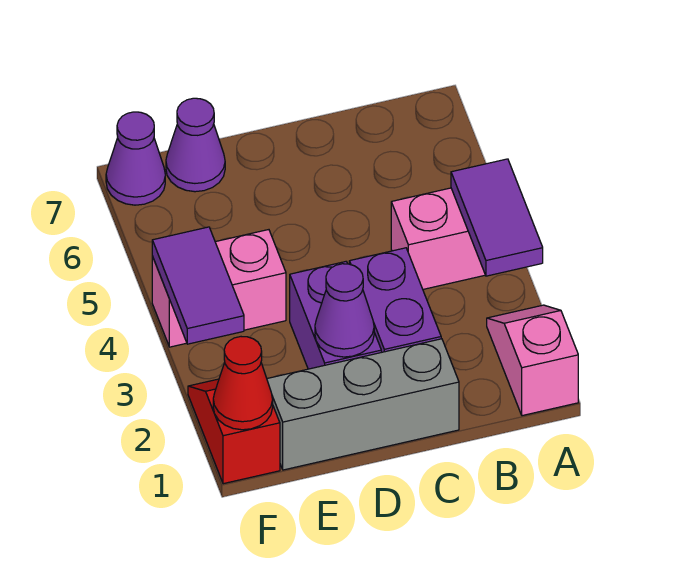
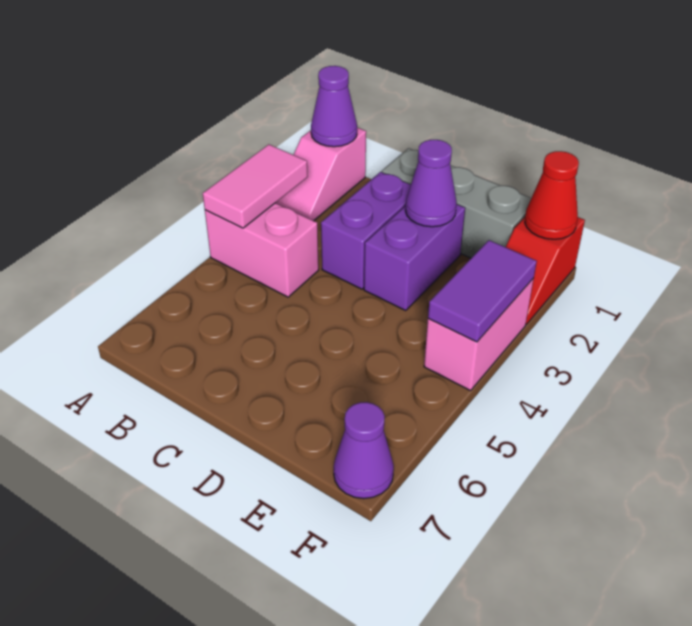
purple 1x2 tile [451,159,543,276] -> pink 1x2 tile [203,145,308,228]
pink 1x2 brick [152,230,286,347] -> pink 1x2 brick turned to [424,278,534,391]
purple 1x1 cone [166,98,225,192] -> purple 1x1 cone moved to [311,66,357,147]

